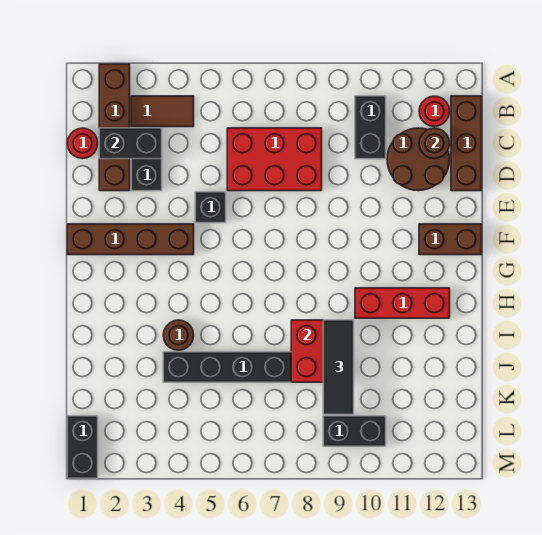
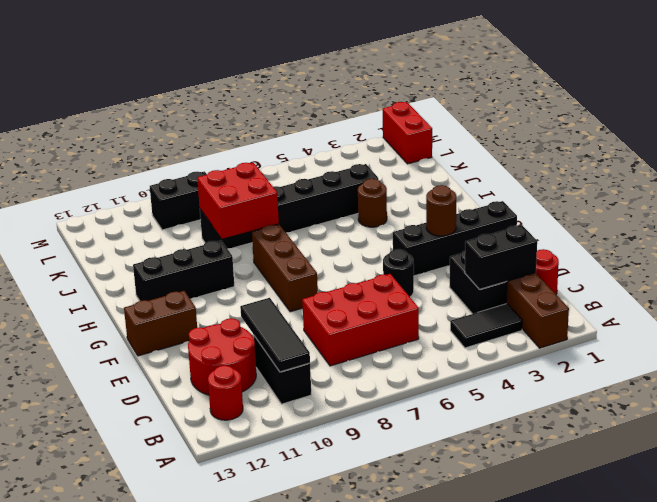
brown 1x2 tile [131,96,194,127] -> black 1x2 tile [450,304,522,348]
brown 1x3 brick [451,96,482,191] -> brown 1x3 brick moved to [252,225,318,312]
brown 2x2 round brick [387,128,450,191] -> red 2x2 round brick [188,318,256,395]
brown 1x1 round brick [419,128,450,159] -> brown 1x1 round brick moved to [426,185,456,236]
black 1x1 brick [195,192,226,223] -> black 1x1 round brick [383,249,414,297]
brown 1x4 brick [67,224,194,255] -> black 1x4 brick [393,201,517,276]
red 1x3 brick [355,288,450,318] -> black 1x3 brick [133,240,234,301]
black 1x3 tile [323,320,354,414] -> black 1x3 tile moved to [240,298,310,372]
black 1x2 brick [67,416,98,478] -> red 1x2 brick [383,102,432,164]

